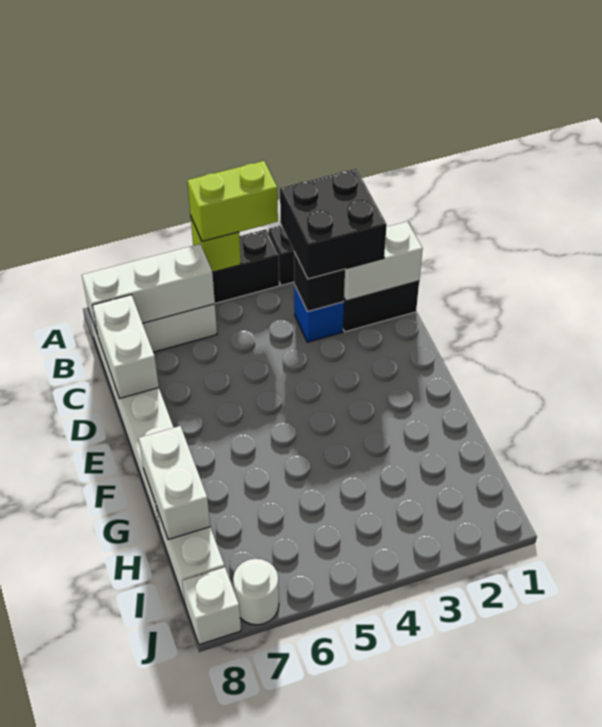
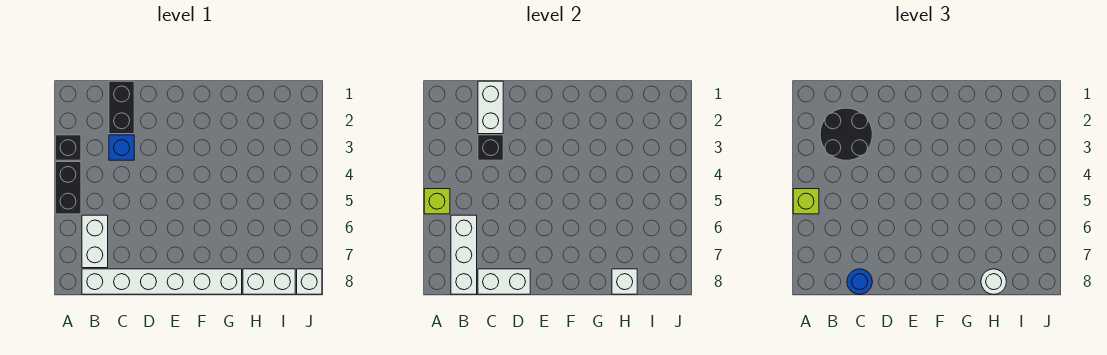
lime 1x2 brick [187,161,278,241] -> lime 1x1 brick [793,189,819,214]
black 2x2 brick [280,169,387,279] -> black 2x2 round brick [820,108,872,160]
none -> blue 1x1 round brick [847,269,872,294]
white 1x2 brick [139,426,210,540] -> white 1x1 brick [612,269,637,294]
white 1x1 round brick [233,559,279,625] -> white 1x1 round brick moved to [981,269,1006,294]

